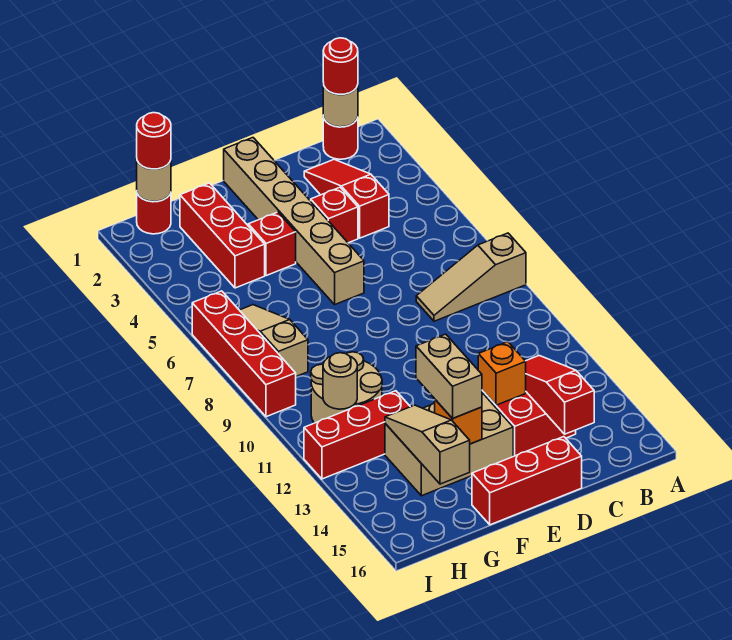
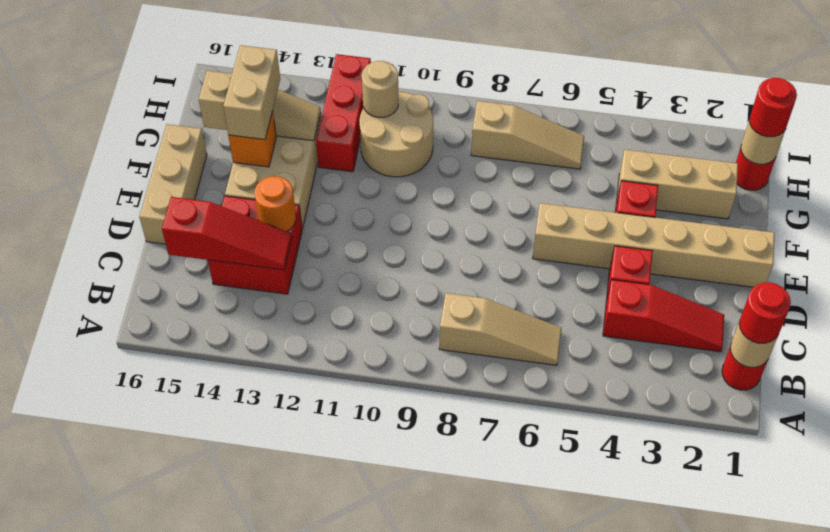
tan 1x3 slope [416,233,526,321] -> tan 1x3 slope turned to [439,293,562,365]
orange 1x1 brick [478,342,526,405] -> orange 1x1 round brick [255,176,296,231]
red 1x3 brick [472,437,582,525] -> tan 1x3 brick [139,124,207,244]
tan 1x2 brick [416,334,482,419] -> tan 1x2 brick turned to [223,45,280,140]
red 1x3 brick [180,183,265,288] -> tan 1x3 brick [616,150,738,219]
red 1x4 brick [192,291,296,417] -> none

